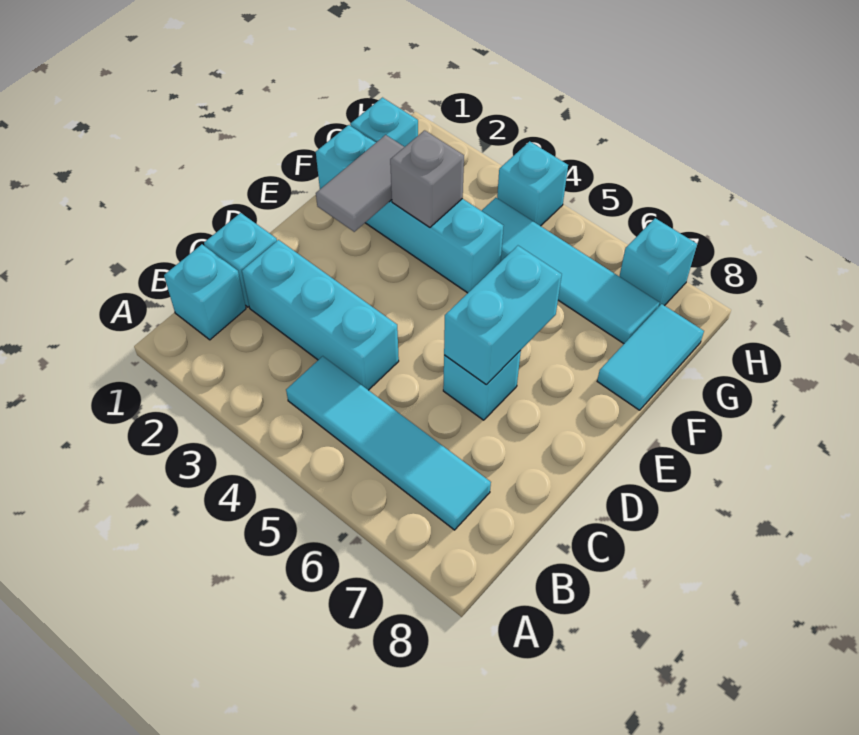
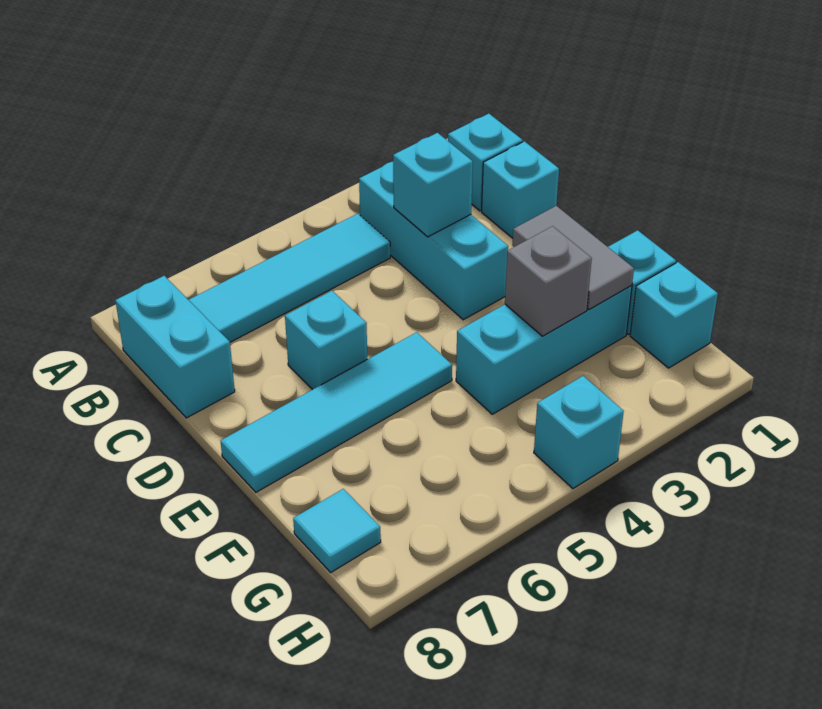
cyan 1x3 brick [242,240,399,390] -> cyan 1x3 brick turned to [359,162,508,320]
cyan 1x2 brick [444,246,562,385] -> cyan 1x2 brick moved to [115,276,235,418]
cyan 1x2 tile [597,304,704,410] -> cyan 1x1 tile [293,489,381,572]
cyan 1x4 tile [482,198,659,344] -> cyan 1x4 tile moved to [221,332,452,492]
cyan 1x1 brick [619,218,697,307] -> cyan 1x1 brick moved to [393,133,473,237]

